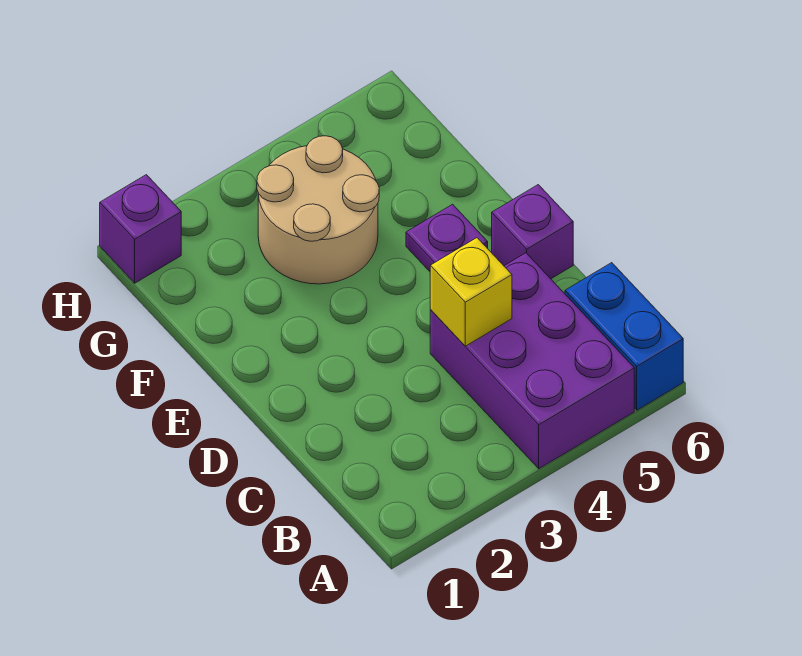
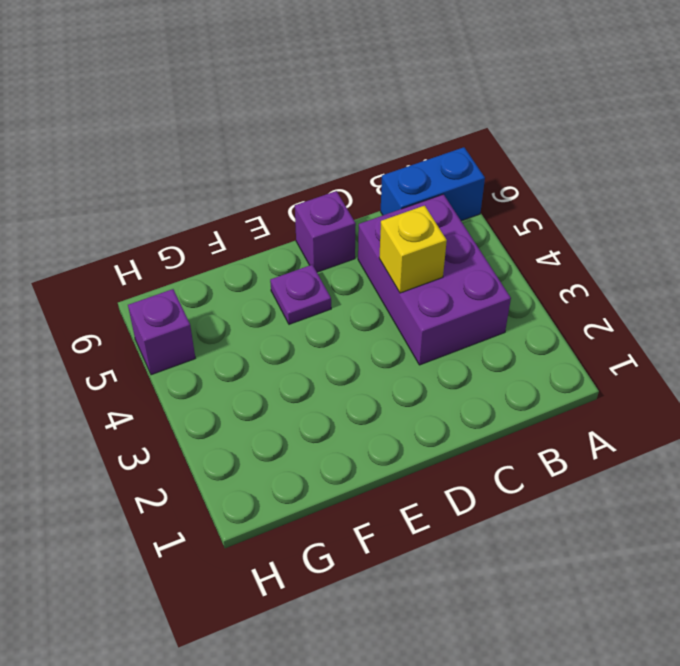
purple 2x3 brick [430,253,634,469] -> purple 2x3 brick turned to [358,194,511,365]
tan 2x2 round brick [257,136,379,284] -> none
purple 1x1 brick [100,175,181,283] -> purple 1x1 brick moved to [128,289,195,375]

